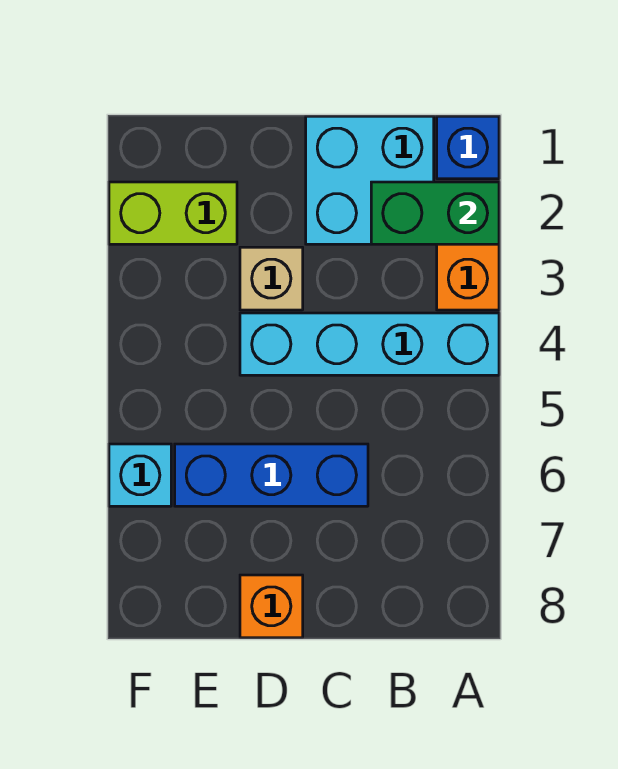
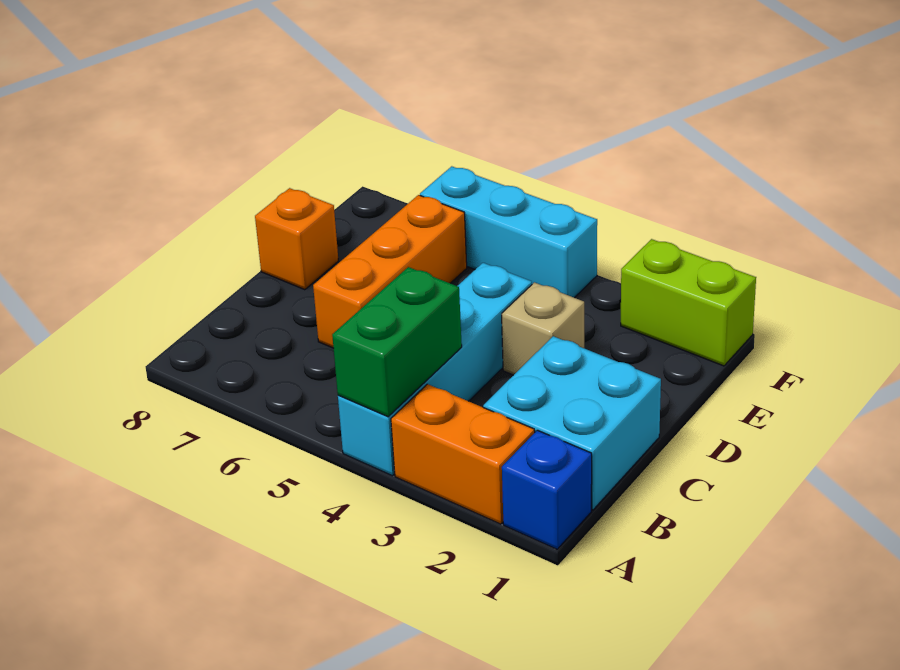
green 1x2 brick [371,182,499,244] -> green 1x2 brick moved to [332,267,462,417]
blue 1x3 brick [175,444,368,506] -> orange 1x3 brick [313,195,467,348]
lime 1x2 brick [109,182,237,244] -> lime 1x2 brick turned to [621,239,756,366]
cyan 1x1 brick [109,444,171,506] -> cyan 1x3 brick [420,166,597,298]

